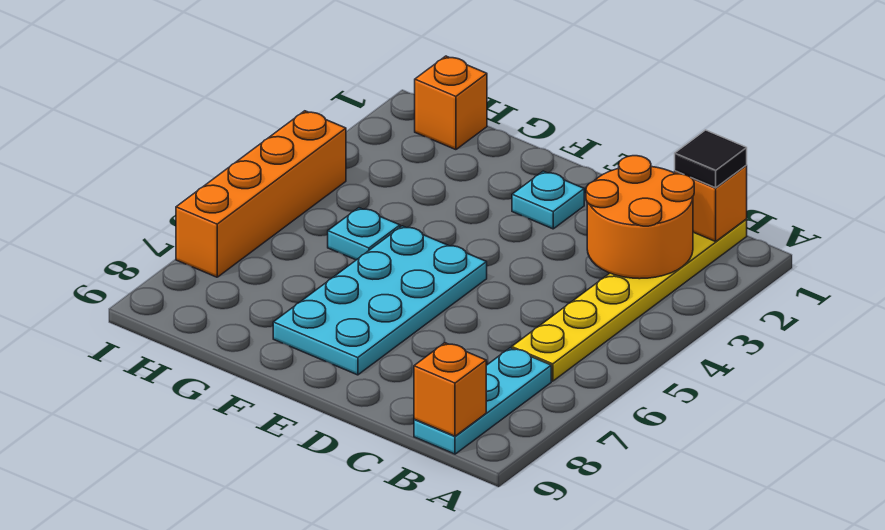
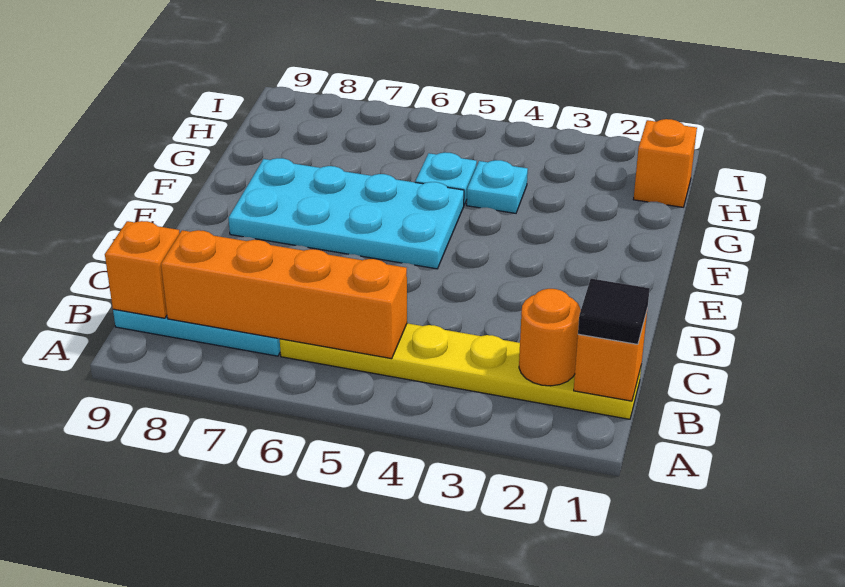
orange 2x2 round brick [586,156,694,279] -> orange 1x1 round brick [519,289,581,386]
cyan 1x1 plate [512,171,584,229] -> cyan 1x1 plate moved to [467,160,528,213]
orange 1x4 brick [176,111,346,277] -> orange 1x4 brick moved to [161,230,407,359]

